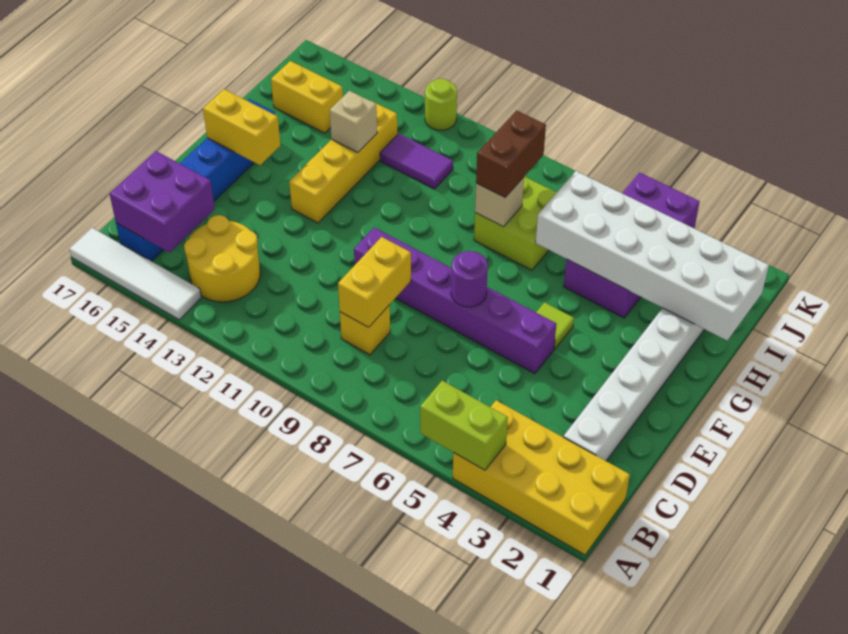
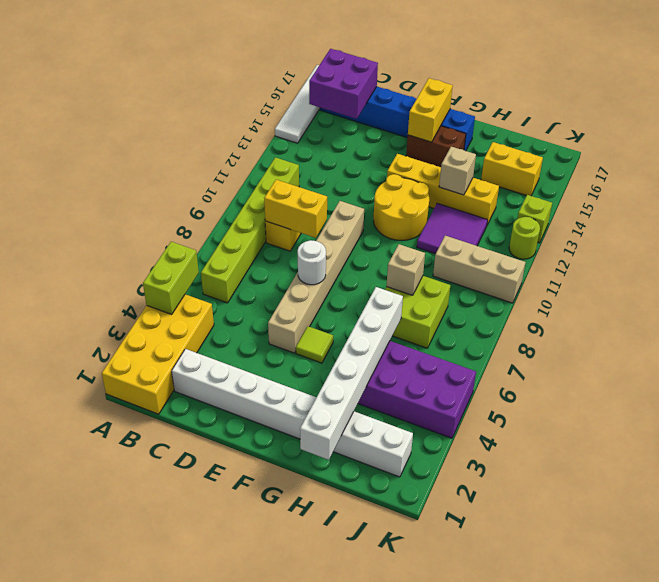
none -> lime 1x6 brick [201,157,299,303]
yellow 2x2 round brick [184,215,260,302] -> yellow 2x2 round brick moved to [374,174,429,240]
purple 1x6 brick [354,228,556,374] -> tan 1x6 brick [268,201,364,353]
purple 1x1 round brick [451,251,488,307] -> white 1x1 round brick [298,240,326,285]
white 2x6 brick [536,171,769,340] -> white 1x6 brick [300,287,403,460]
brown 1x2 brick [476,111,546,197] -> brown 1x2 brick moved to [406,126,466,167]
none -> tan 1x3 brick [433,236,526,303]
purple 1x2 tile [380,134,453,189] -> purple 2x2 tile [417,203,488,254]
yellow 1x2 brick [271,61,343,133] -> yellow 1x2 brick turned to [481,142,543,196]
none -> lime 1x1 brick [517,195,552,243]

